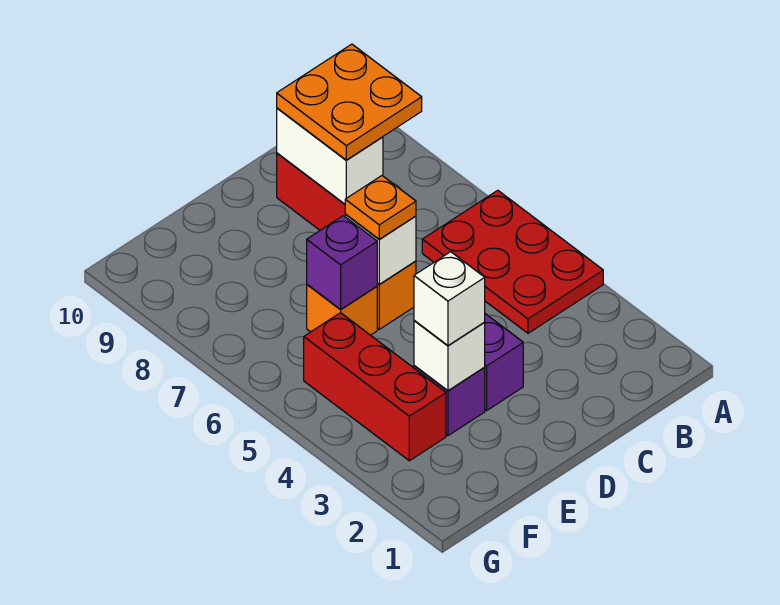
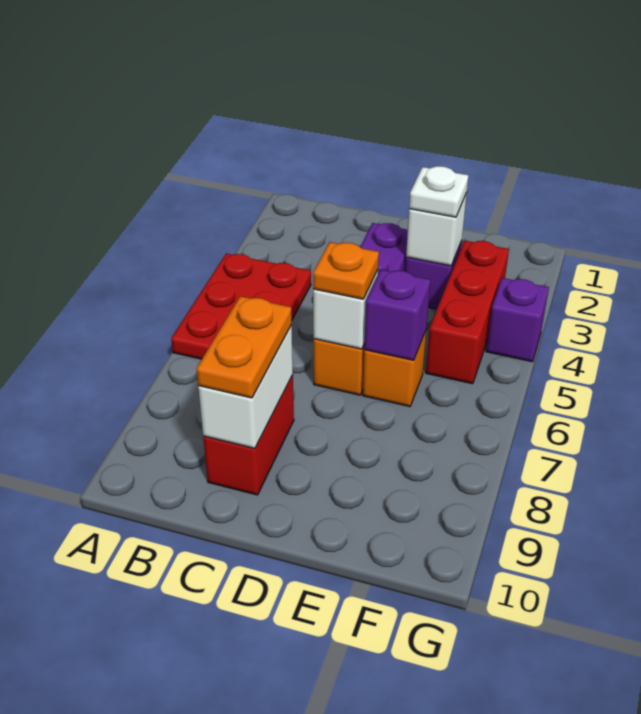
orange 2x2 plate [277,44,422,160] -> orange 1x2 plate [196,296,292,398]
white 1x1 brick [414,252,485,345] -> white 1x1 plate [409,166,469,217]
none -> purple 1x1 brick [486,278,549,362]

